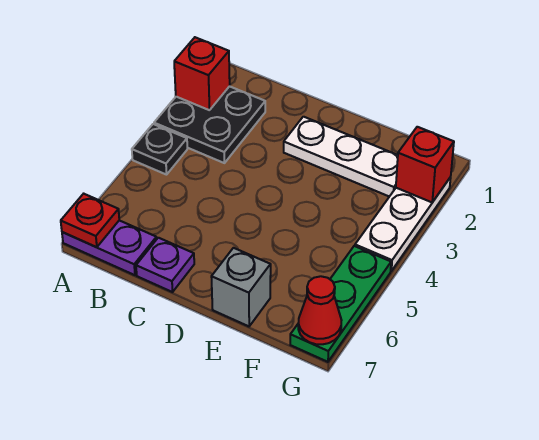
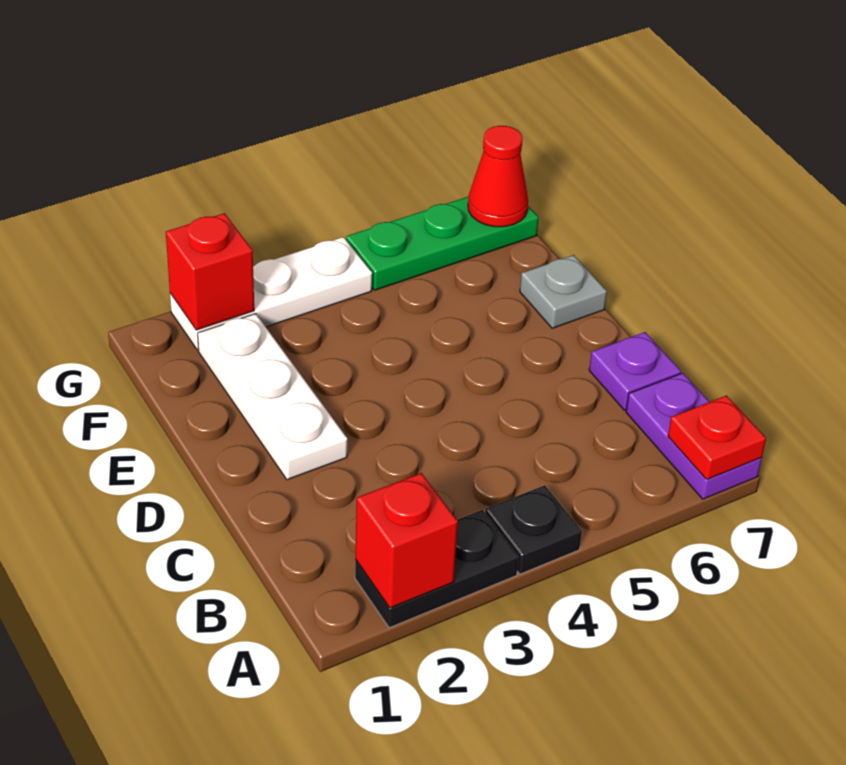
black 2x2 plate [154,86,265,163] -> black 1x2 plate [355,510,519,628]
grey 1x1 brick [211,248,271,326] -> grey 1x1 plate [520,255,607,328]

